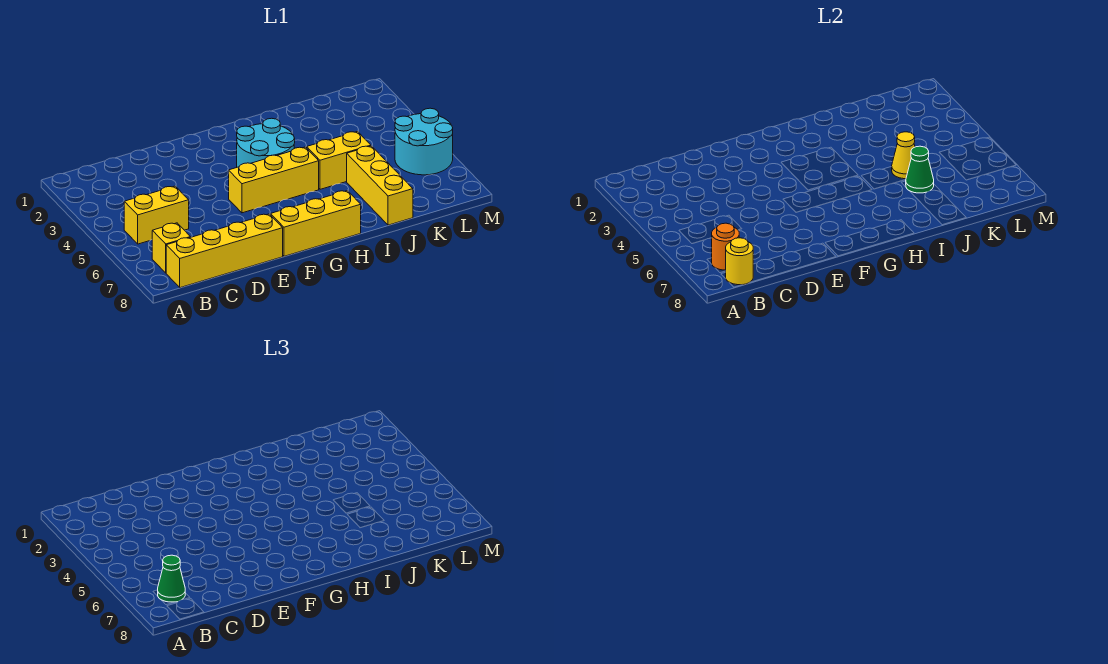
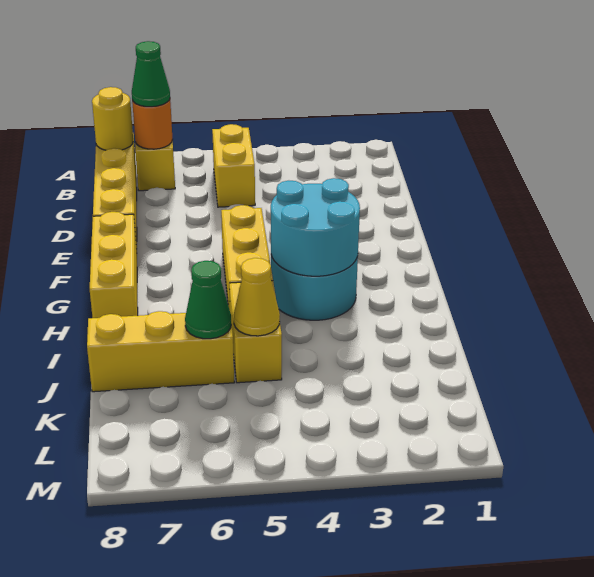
cyan 2x2 round brick [395,108,453,175] -> cyan 2x2 round brick moved to [271,178,360,276]

